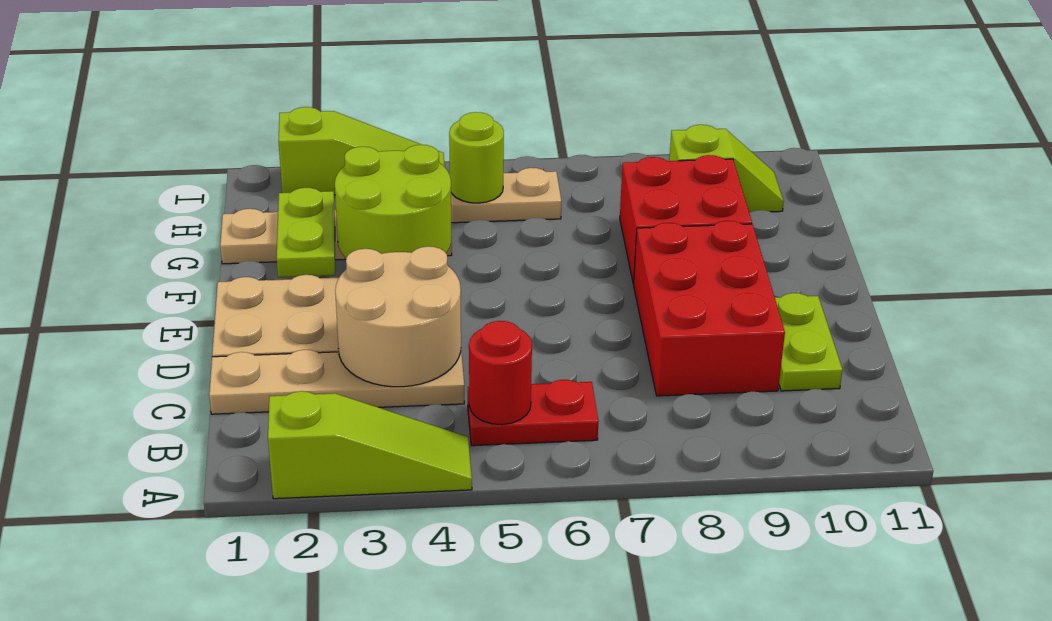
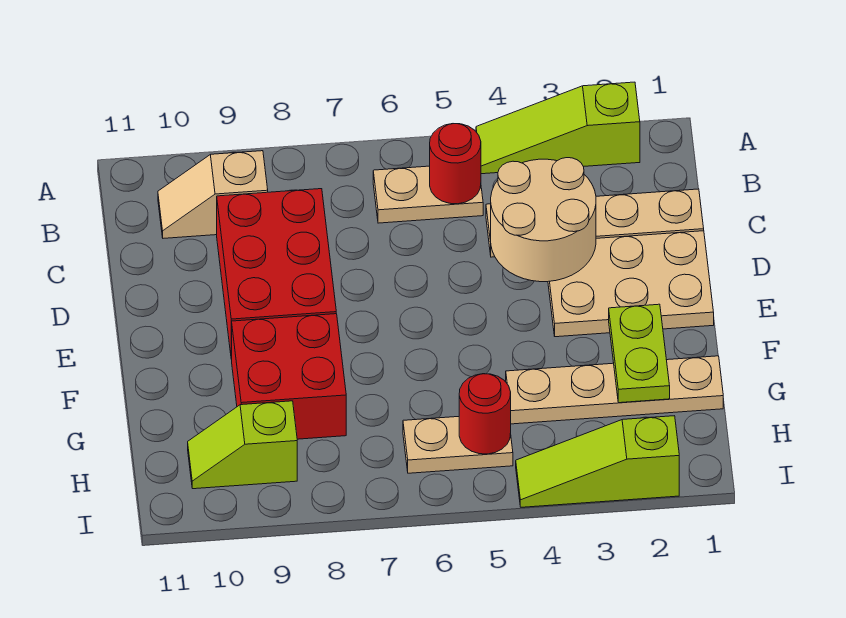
red 1x2 plate [468,380,599,446] -> tan 1x2 plate [373,166,483,223]
none -> tan 1x2 slope [158,151,268,238]
lime 1x2 plate [775,293,842,391] -> none
lime 2x2 round brick [335,145,452,258] -> none
lime 1x1 round brick [449,112,504,203] -> red 1x1 round brick [459,374,511,454]

